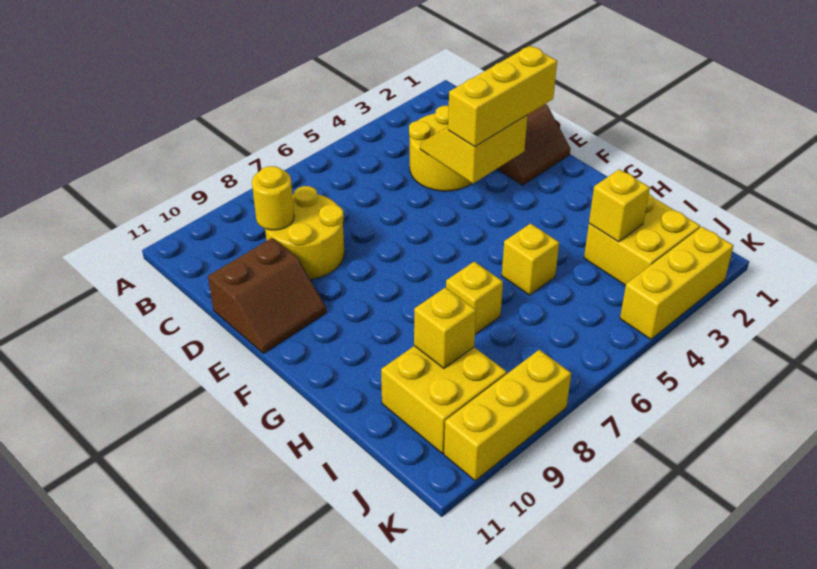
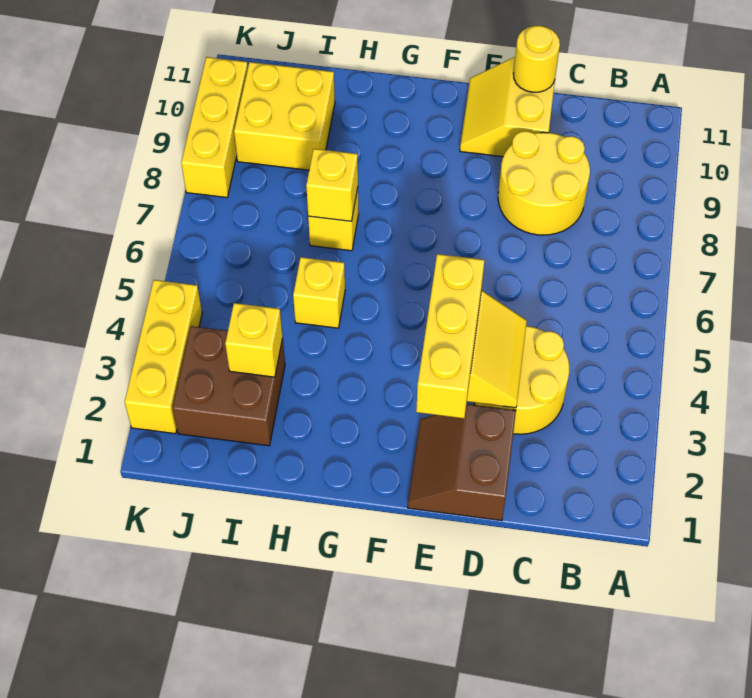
yellow 1x1 round brick [252,166,294,230] -> yellow 1x1 round brick moved to [513,26,560,92]
brown 2x2 slope [208,238,326,354] -> yellow 2x2 slope [460,57,555,157]
yellow 2x2 brick [584,194,700,285] -> brown 2x2 brick [173,326,285,446]
yellow 1x1 brick [414,287,476,368] -> yellow 1x1 brick moved to [306,149,358,221]

